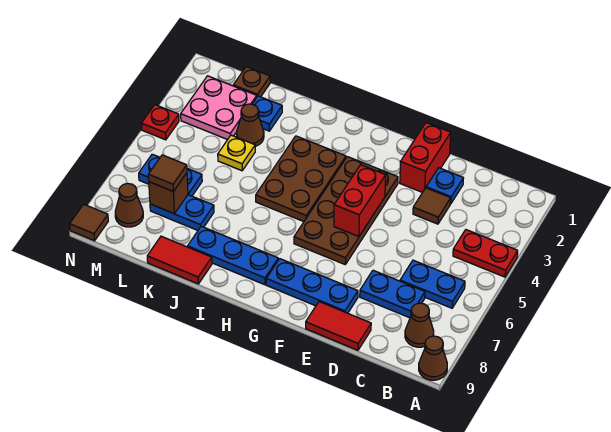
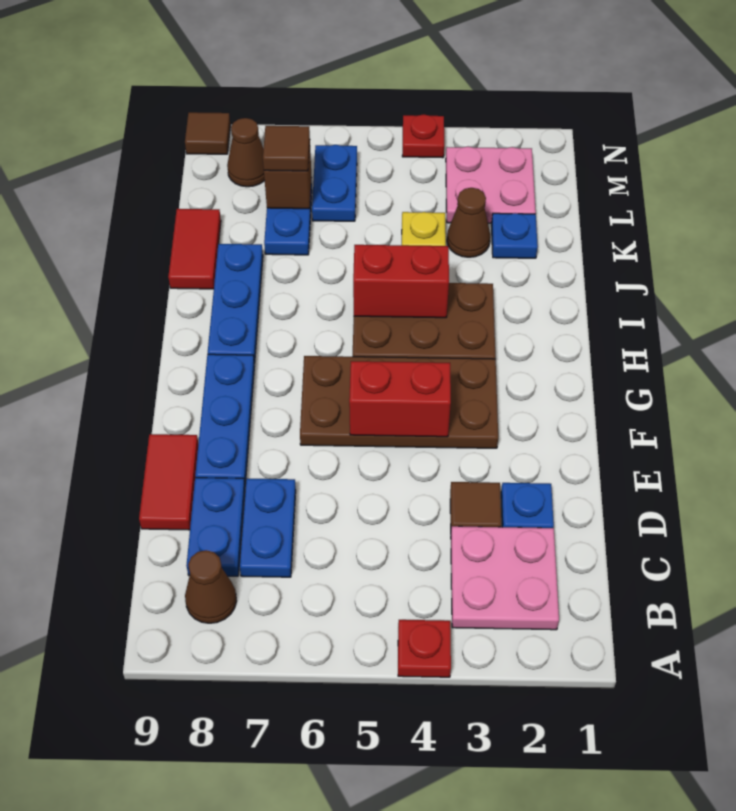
red 1x2 plate [453,230,518,277] -> red 1x1 plate [398,620,451,677]
brown 1x1 cone [419,336,447,380] -> none
none -> pink 2x2 plate [451,526,559,630]
blue 1x2 plate [400,260,465,308] -> blue 1x2 plate moved to [186,478,245,576]
red 1x2 brick [400,123,451,192] -> red 1x2 brick moved to [353,245,449,318]
brown 1x1 plate [233,67,270,97] -> none

